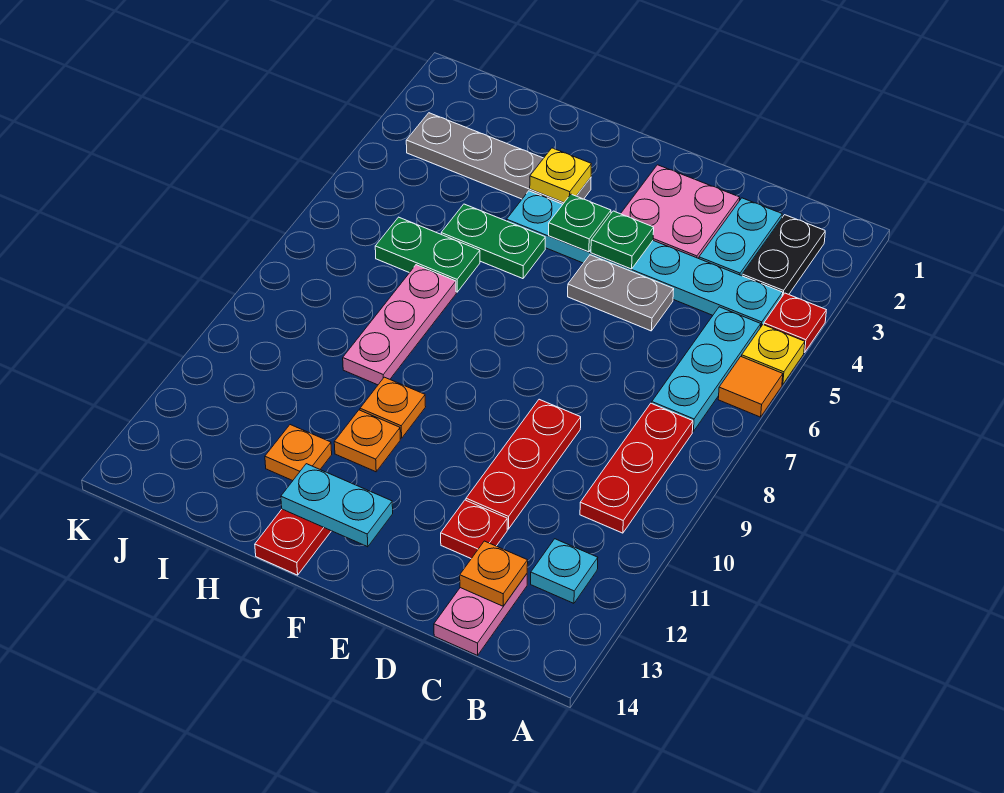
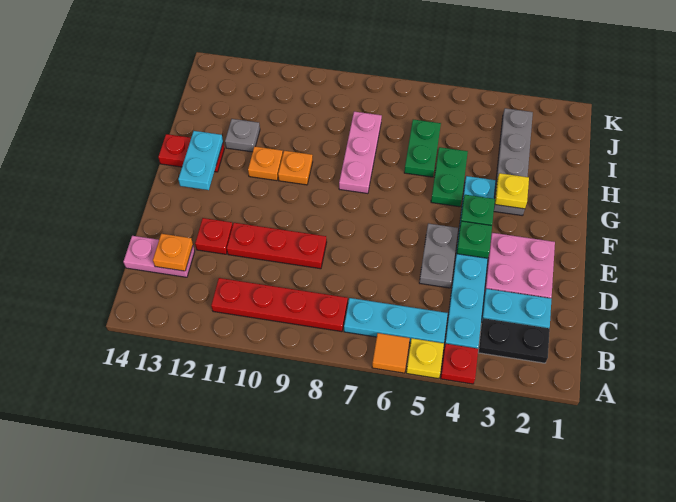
red 1x3 plate [580,403,693,533] -> red 1x4 plate [211,278,348,332]
cyan 1x1 plate [531,539,598,603] -> none
pink 1x3 plate [343,265,456,385] -> pink 1x3 plate turned to [339,112,382,194]
orange 1x1 plate [265,425,332,481] -> grey 1x1 plate [225,119,260,152]

